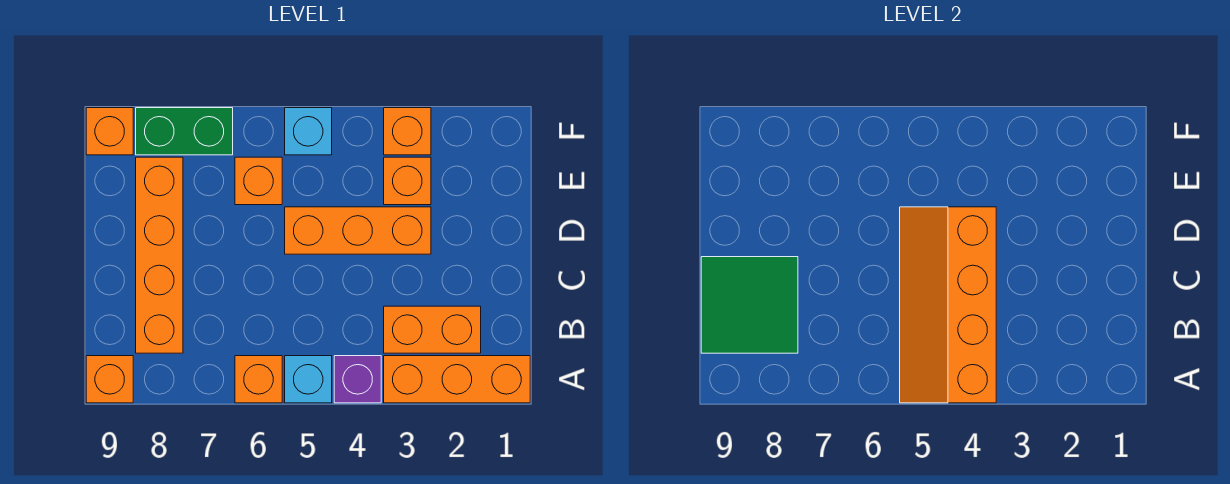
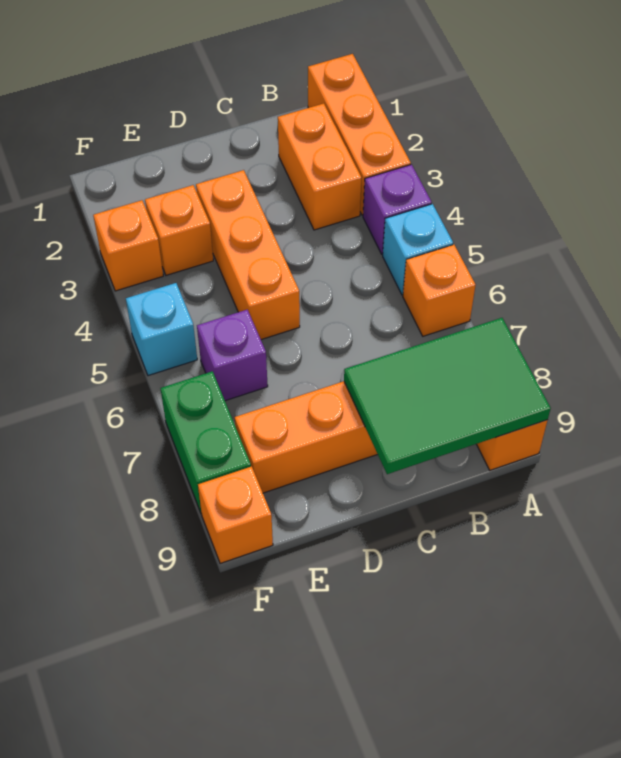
orange 2x4 slope [900,207,996,403] -> none
green 2x2 tile [701,257,798,353] -> green 2x3 tile [344,318,551,474]
orange 1x1 brick [235,157,282,205] -> purple 1x1 brick [197,310,268,401]

